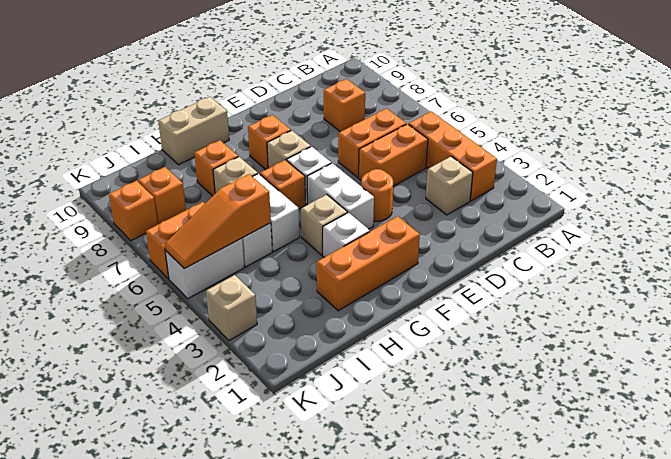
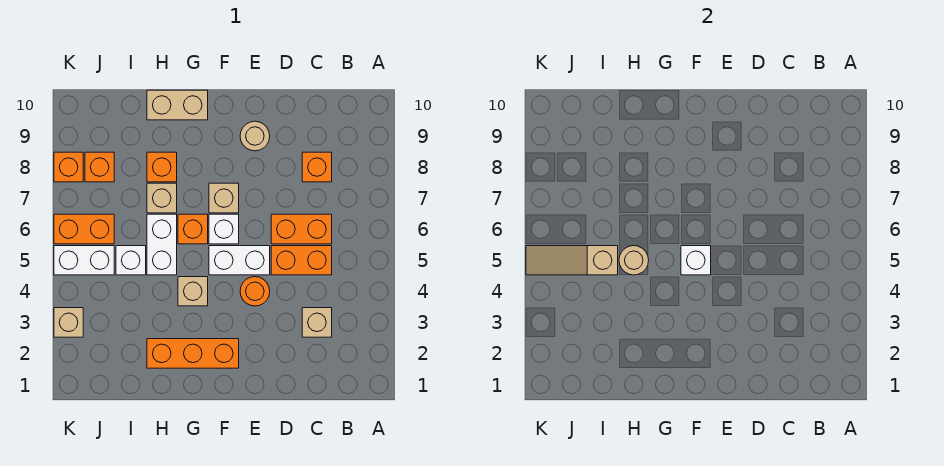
orange 1x3 brick [409,112,497,201] -> none
none -> tan 1x1 round brick [240,121,270,151]
white 1x2 brick [307,163,374,229] -> white 1x2 brick turned to [209,246,270,275]
orange 1x1 brick [248,115,291,170] -> none
white 1x1 brick [323,213,370,257] -> white 1x1 brick moved to [681,246,711,275]
none -> tan 1x1 round brick [619,246,649,275]
orange 1x3 slope [164,174,271,269] -> tan 1x3 slope [526,246,618,275]

